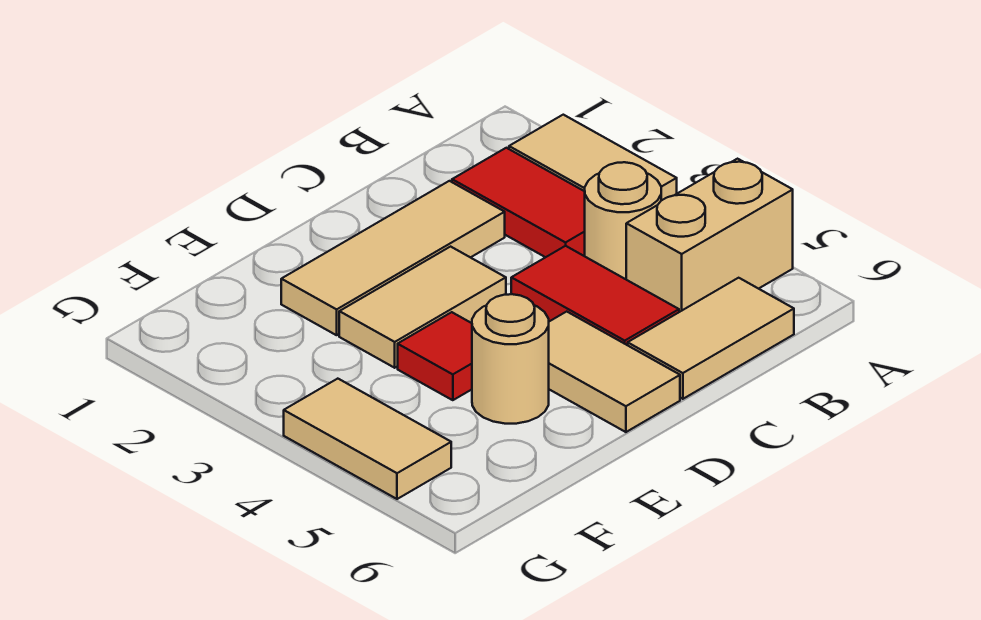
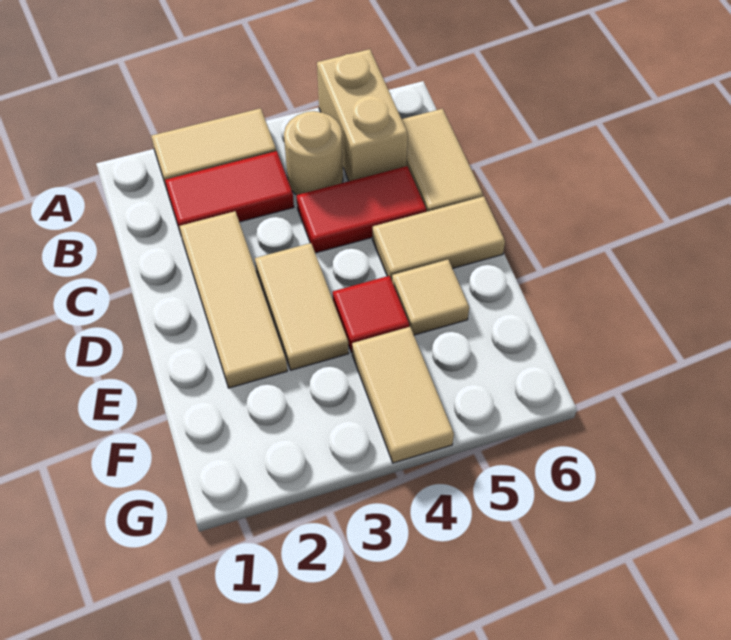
tan 1x1 round brick [472,294,549,424] -> tan 1x1 tile [392,260,469,335]
tan 1x2 tile [284,379,451,499] -> tan 1x2 tile turned to [352,327,454,463]

